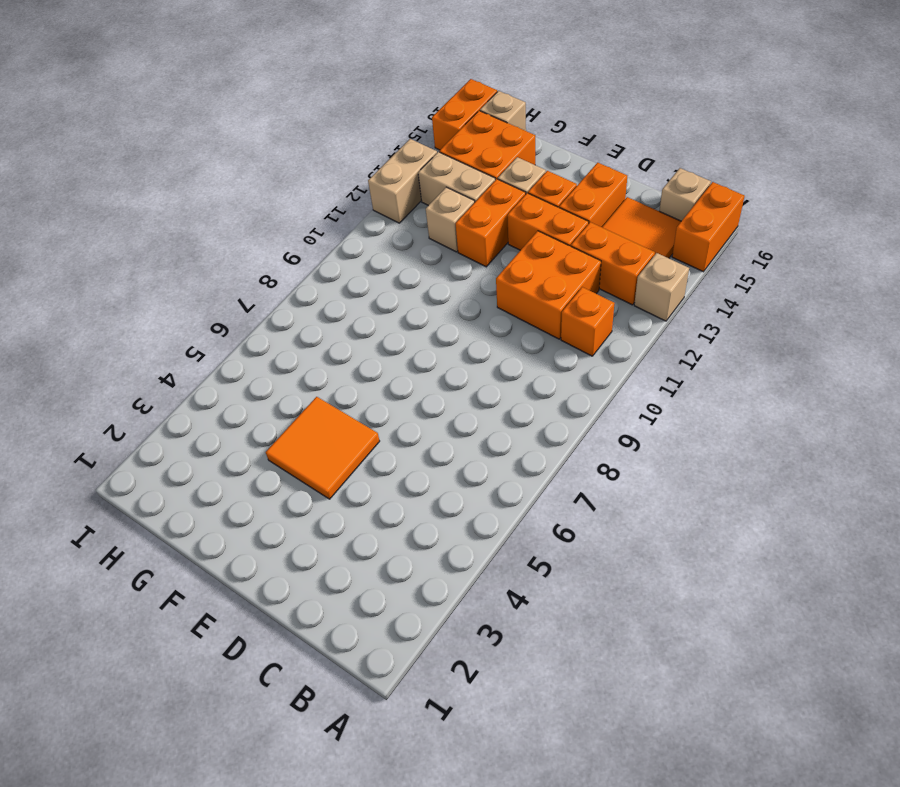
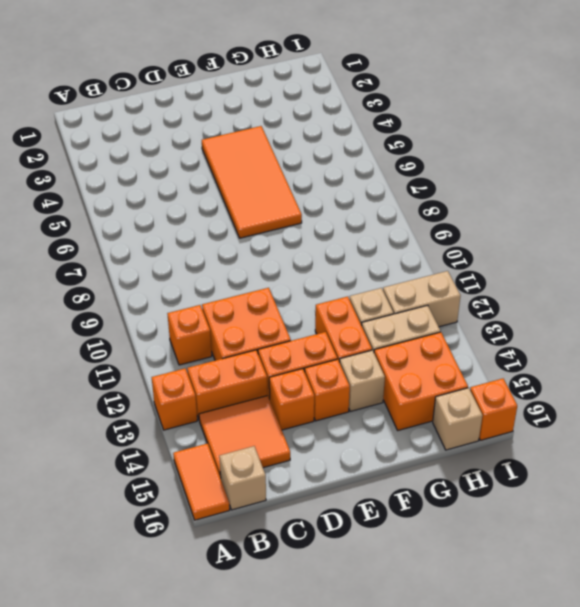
tan 1x1 brick [634,253,689,321] -> orange 1x1 brick [152,369,197,430]
orange 1x2 brick [672,182,745,272] -> orange 1x2 tile [173,443,230,520]
orange 1x2 brick [559,163,627,227] -> orange 1x1 brick [269,369,314,430]
orange 2x2 tile [266,397,380,499] -> orange 2x4 tile [202,126,302,238]
tan 1x2 brick [368,139,437,223] -> tan 1x2 brick turned to [383,271,461,327]
orange 1x2 brick [432,79,497,150] -> orange 1x1 brick [470,379,517,440]

